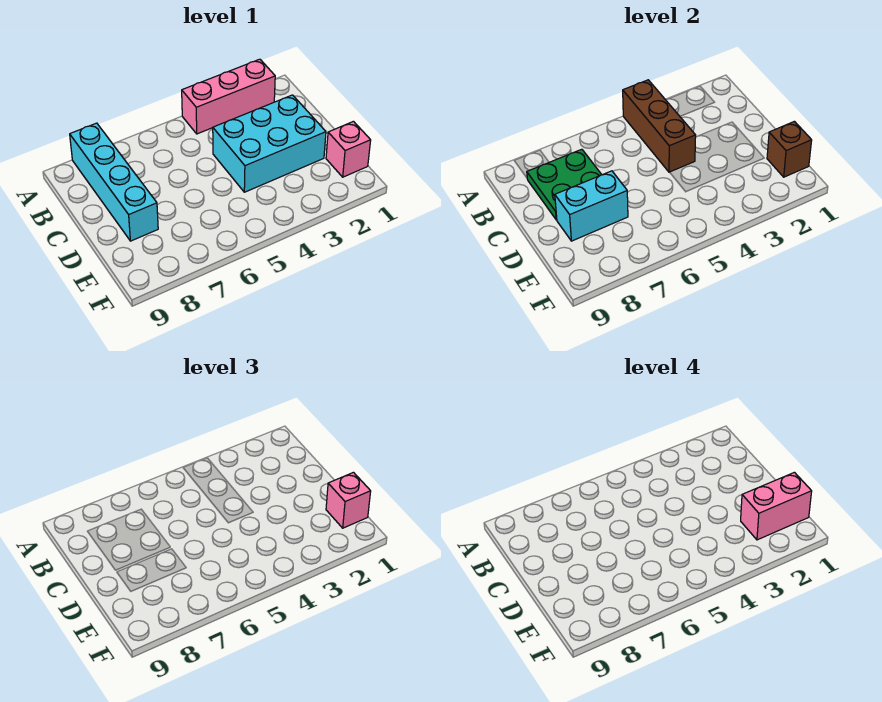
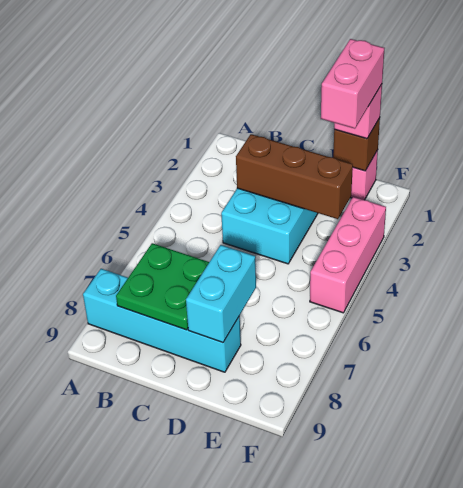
pink 1x3 brick [182,59,275,134] -> pink 1x3 brick moved to [310,197,386,313]
brown 1x3 brick [623,80,696,172] -> brown 1x3 brick moved to [236,134,353,219]

